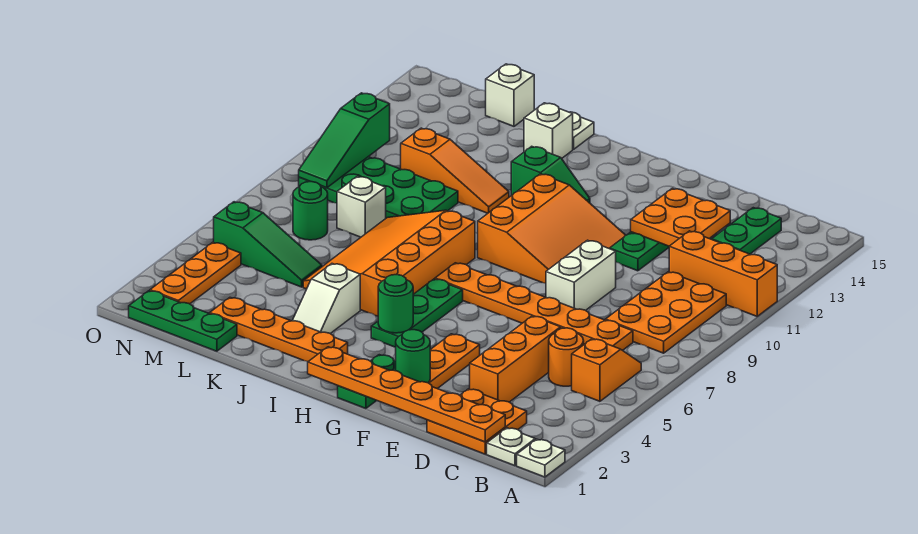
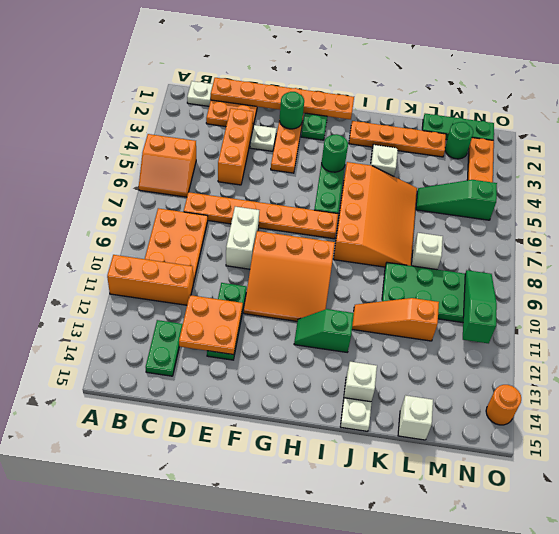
white 1x1 plate [517,439,565,477] -> white 1x1 plate moved to [250,125,277,151]
orange 1x2 slope [572,338,641,401] -> orange 2x2 slope [139,134,196,197]
orange 1x1 round brick [549,328,584,386] -> orange 1x1 round brick moved to [486,385,521,425]
orange 3x3 slope [478,174,626,283] -> orange 3x3 slope turned to [244,231,335,321]
green 1x1 round brick [293,182,328,240] -> green 1x1 round brick moved to [445,122,473,159]

